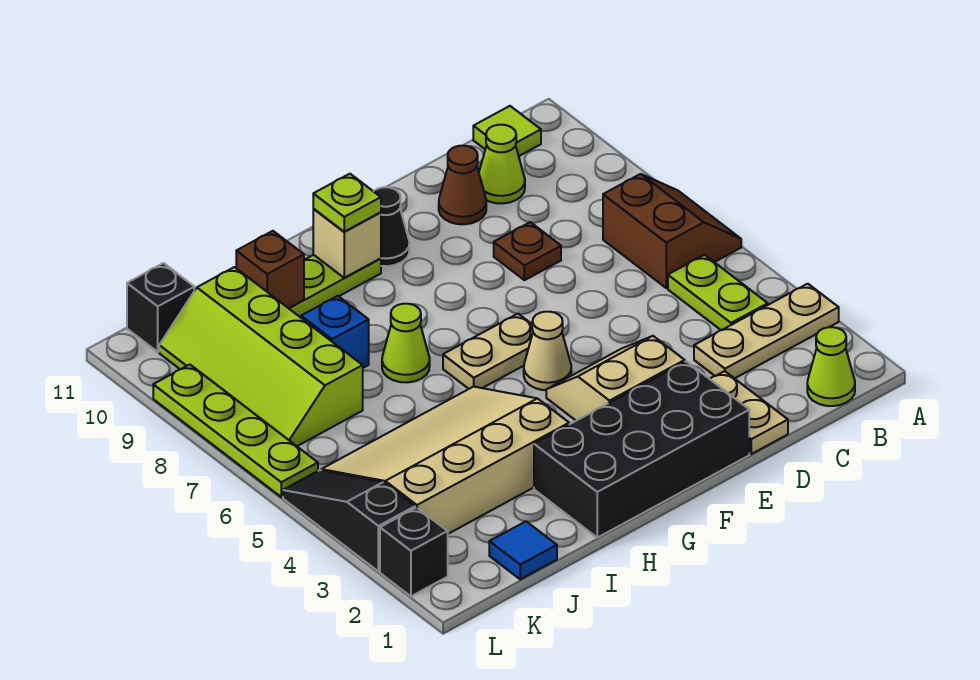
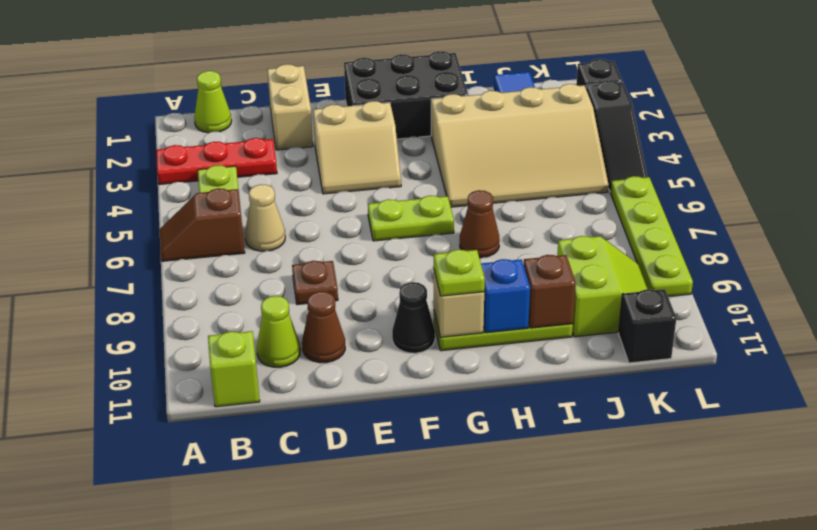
tan 1x3 plate [694,284,839,379] -> red 1x3 plate [156,138,277,185]
brown 2x2 slope [603,174,741,288] -> brown 1x2 slope [160,188,245,261]
lime 1x1 tile [473,106,541,156] -> lime 1x1 brick [208,331,260,407]
tan 1x2 plate [710,371,788,454] -> tan 1x2 brick [267,64,313,150]
black 2x4 brick [534,361,749,538] -> black 2x3 brick [344,51,468,139]
tan 1x1 cone [524,312,571,390] -> tan 1x1 cone moved to [245,184,285,251]
tan 1x2 plate [443,314,533,389] -> lime 1x2 plate [368,196,454,241]
lime 1x1 cone [382,304,430,383] -> brown 1x1 cone [460,190,500,258]
blue 1x1 brick [301,296,369,368] -> blue 1x1 brick moved to [481,259,530,333]
lime 2x4 slope [159,267,363,446] -> lime 2x2 slope [557,236,648,337]

